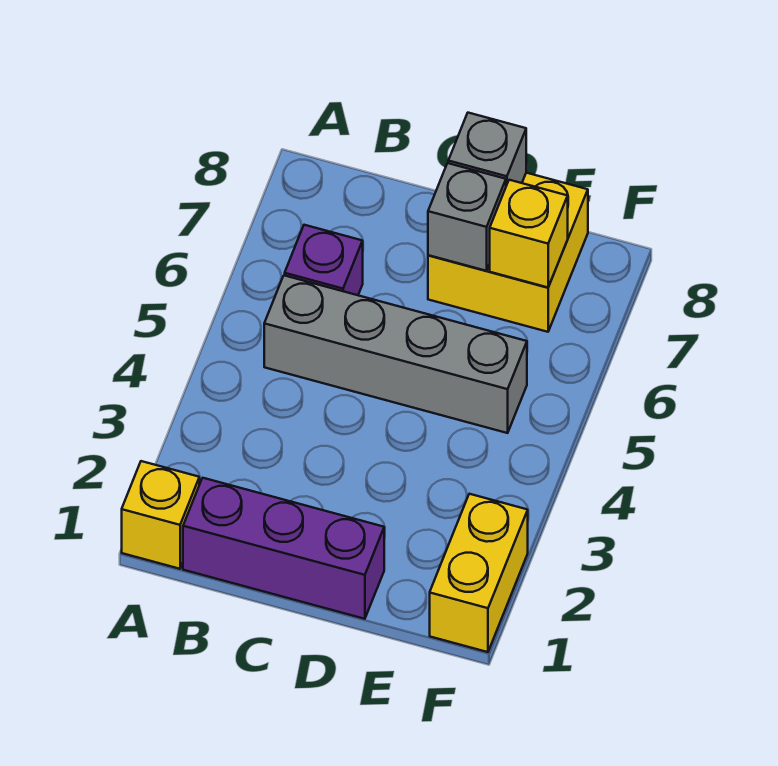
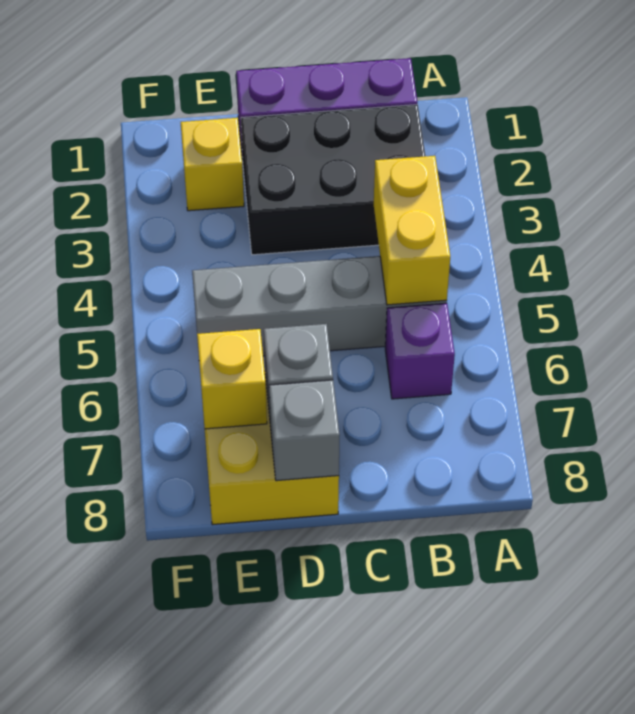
yellow 1x1 brick [122,461,199,569] -> yellow 1x1 brick moved to [181,118,244,211]
none -> black 2x3 brick [241,105,425,255]
yellow 1x2 brick [430,494,528,652] -> yellow 1x2 brick moved to [374,156,450,305]

